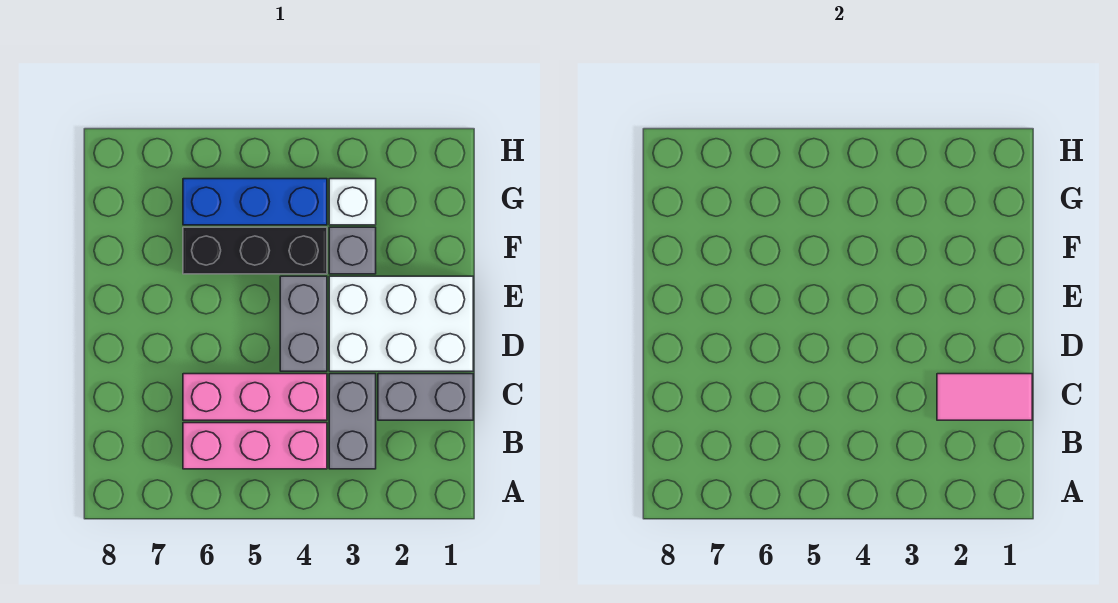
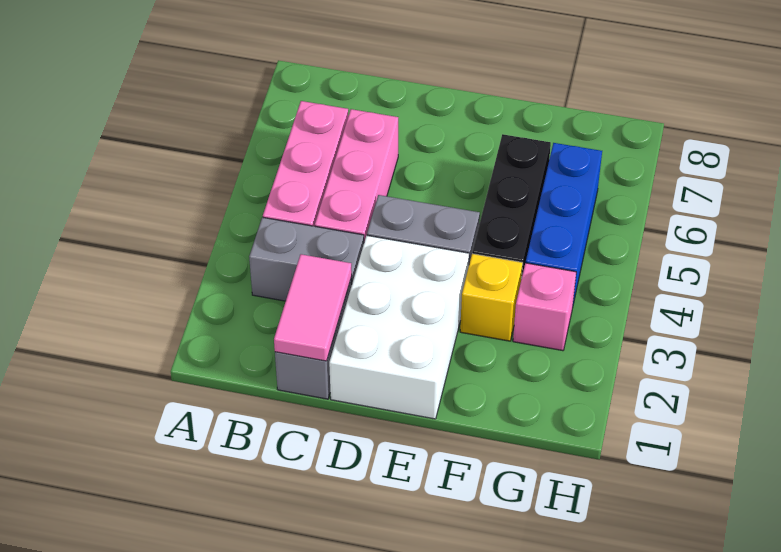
grey 1x1 brick [329,227,376,274] -> yellow 1x1 brick [460,254,523,341]
white 1x1 brick [329,179,376,225] -> pink 1x1 brick [513,263,576,351]

